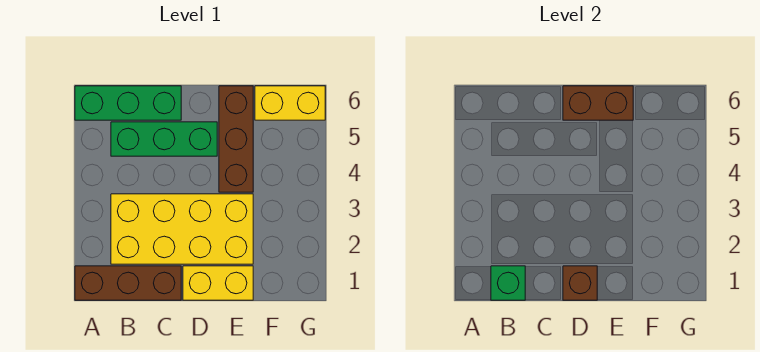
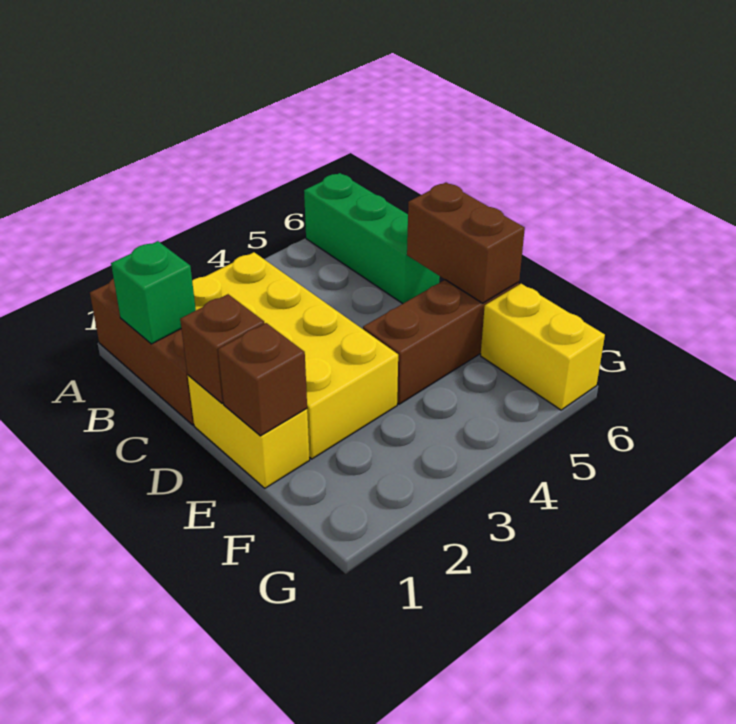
green 1x3 brick [111,122,217,156] -> none
none -> brown 1x1 brick [218,323,307,436]

